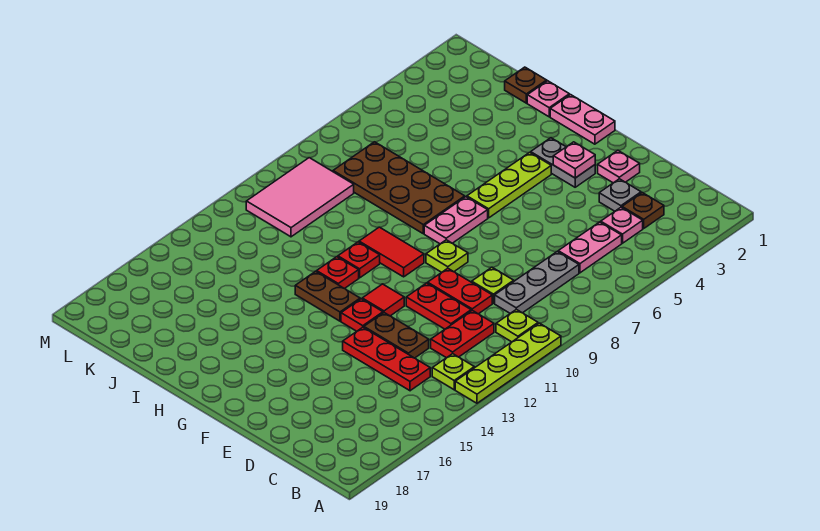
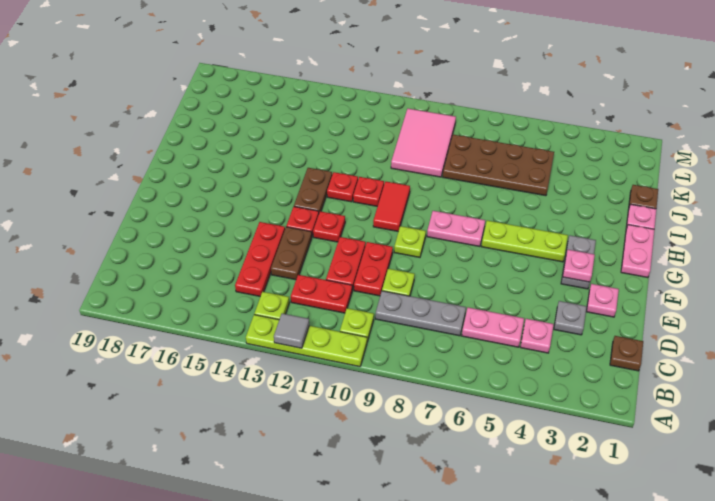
none -> grey 1x1 tile [274,314,309,348]
brown 1x1 plate [622,193,664,228] -> brown 1x1 plate moved to [610,336,643,371]
red 1x1 tile [362,284,404,316] -> red 1x1 plate [313,211,345,242]
brown 2x4 plate [333,142,465,234] -> brown 2x4 plate turned to [443,135,554,196]
pink 2x3 tile [246,158,354,237] -> pink 2x3 tile turned to [391,109,456,177]

